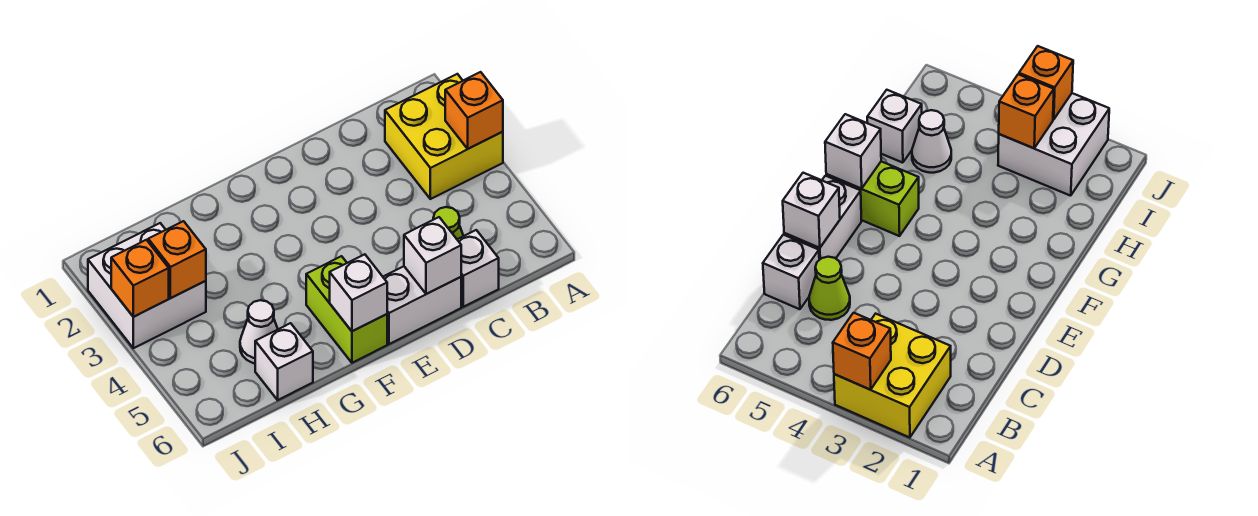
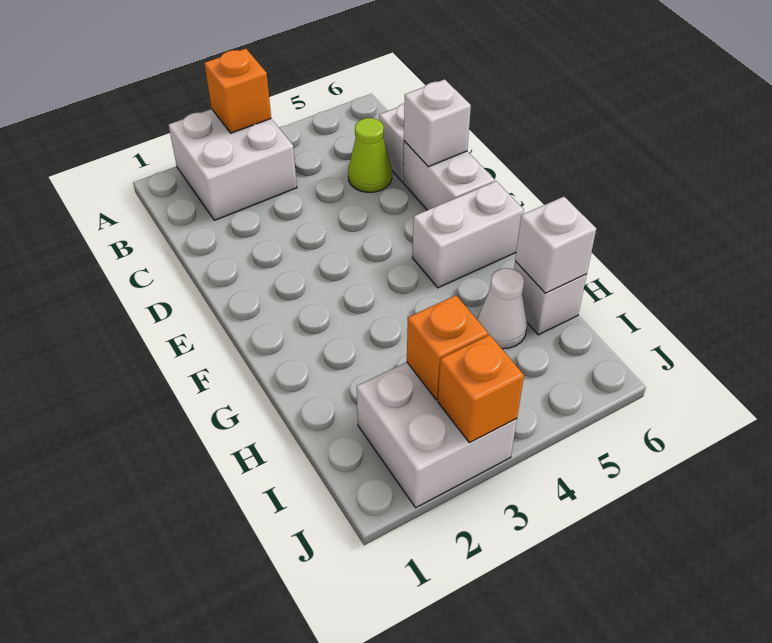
yellow 2x2 brick [385,74,503,199] -> white 2x2 brick [169,109,297,220]
lime 1x2 brick [306,256,387,363] -> white 1x2 brick [412,181,524,288]
white 1x1 brick [330,254,387,331] -> white 1x1 brick moved to [515,197,596,293]

